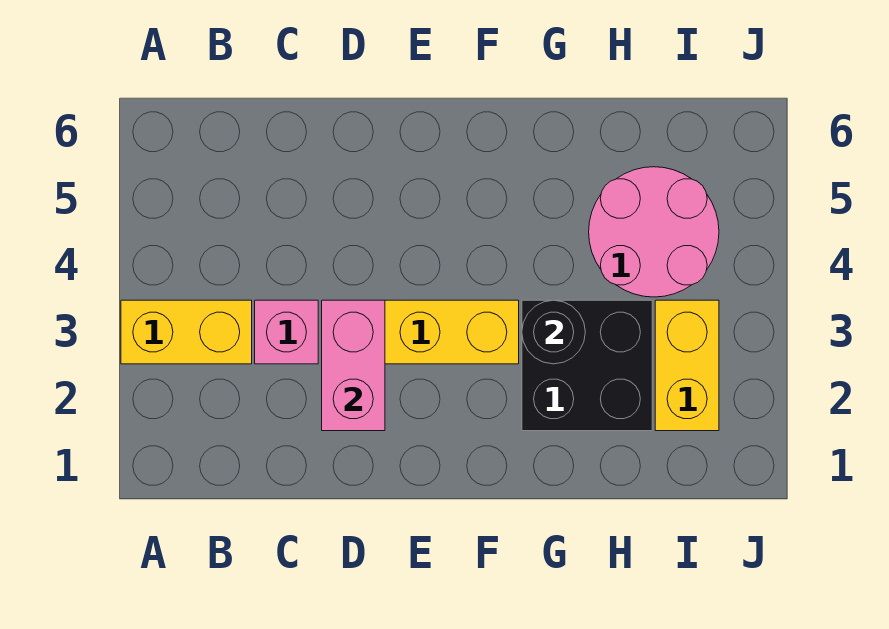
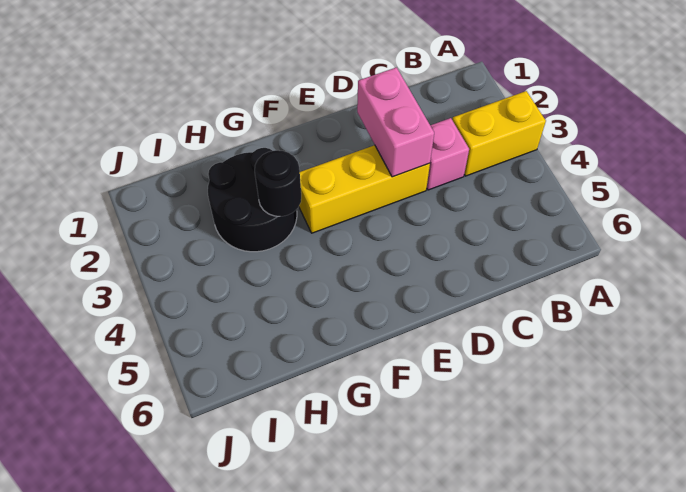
black 2x2 brick [522,300,652,431] -> black 2x2 round brick [208,148,297,252]
pink 2x2 round brick [589,167,719,297] -> none
yellow 1x2 brick [655,300,719,431] -> none

